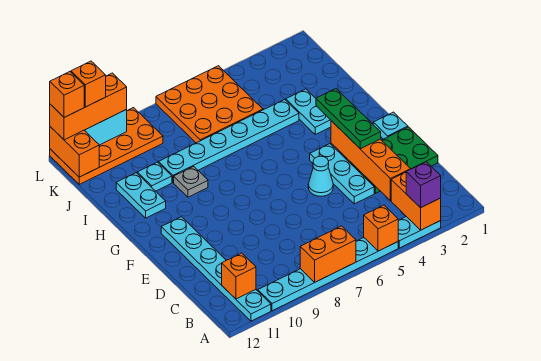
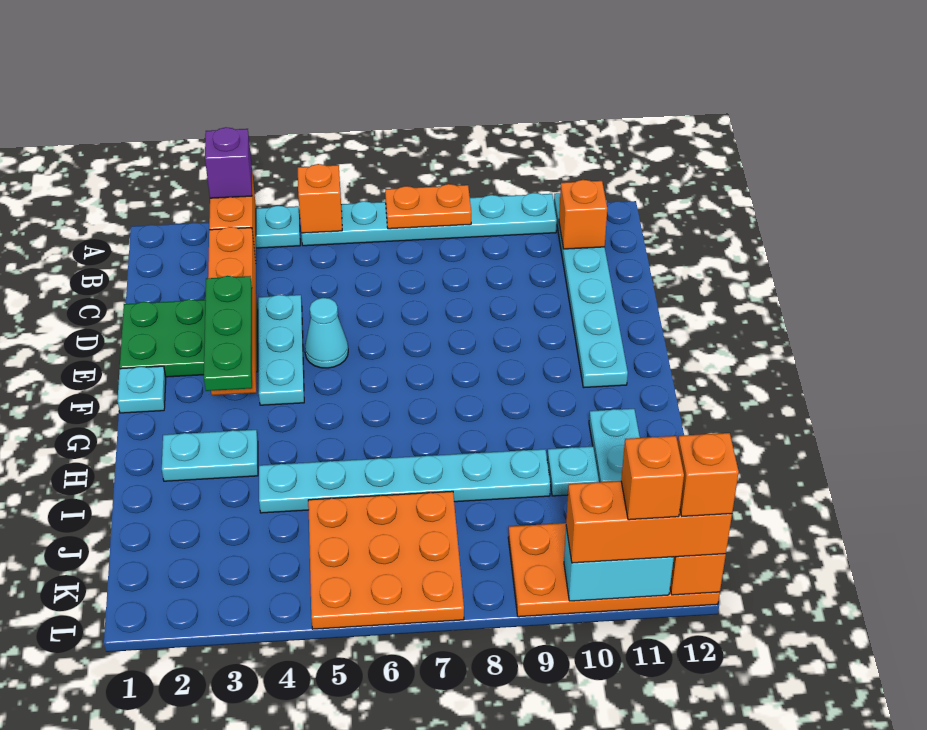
orange 1x2 brick [300,226,356,282] -> orange 1x2 plate [385,184,471,229]
cyan 1x2 plate [286,89,331,134] -> cyan 1x2 plate turned to [162,430,258,481]
grey 1x1 plate [174,166,208,197] -> none

